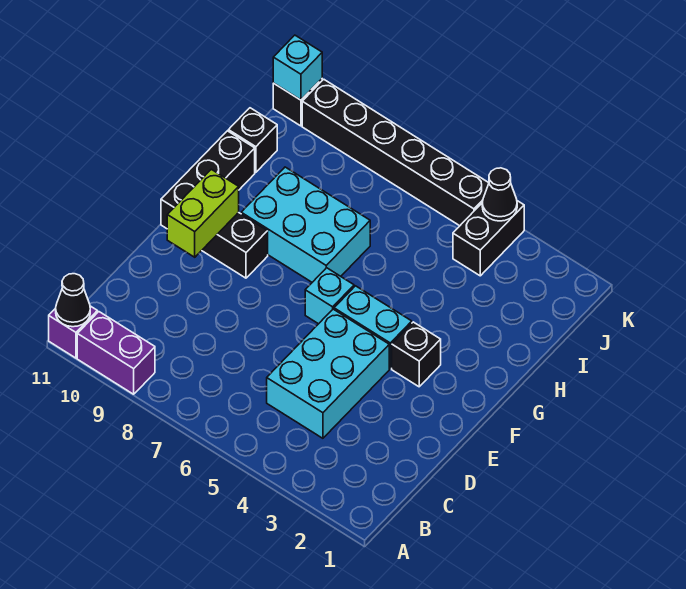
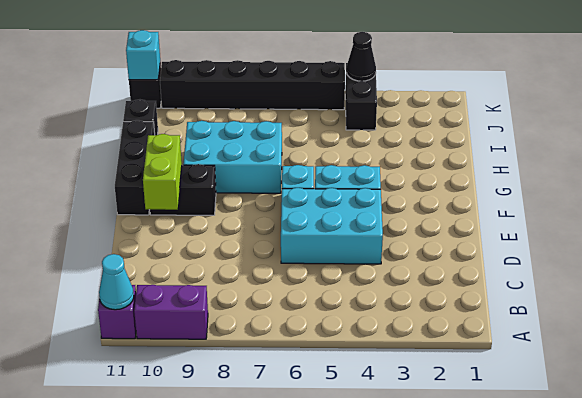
black 1x1 cone [56,274,90,327] -> cyan 1x1 cone [99,254,134,310]
cyan 2x3 brick [267,309,389,438] -> cyan 2x3 brick turned to [281,188,383,264]
black 1x1 brick [392,322,441,387] -> none

